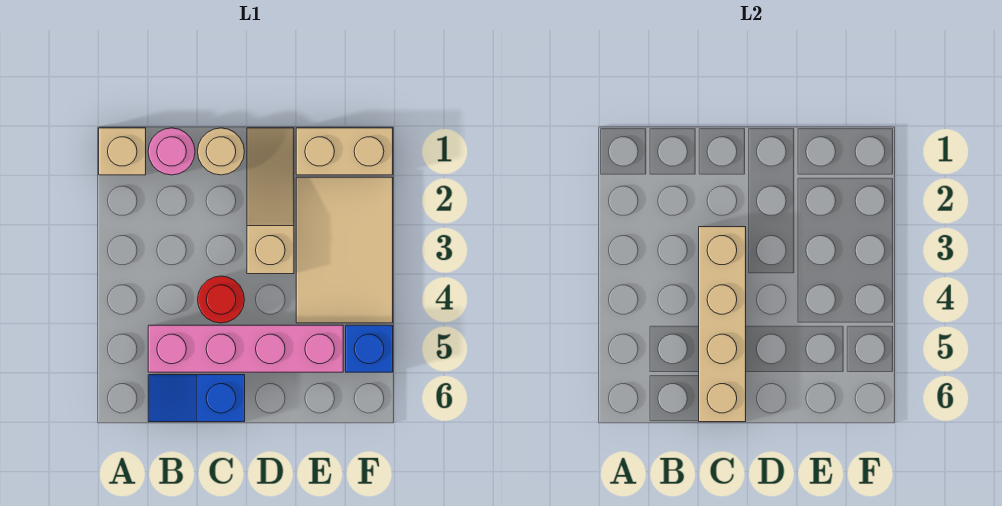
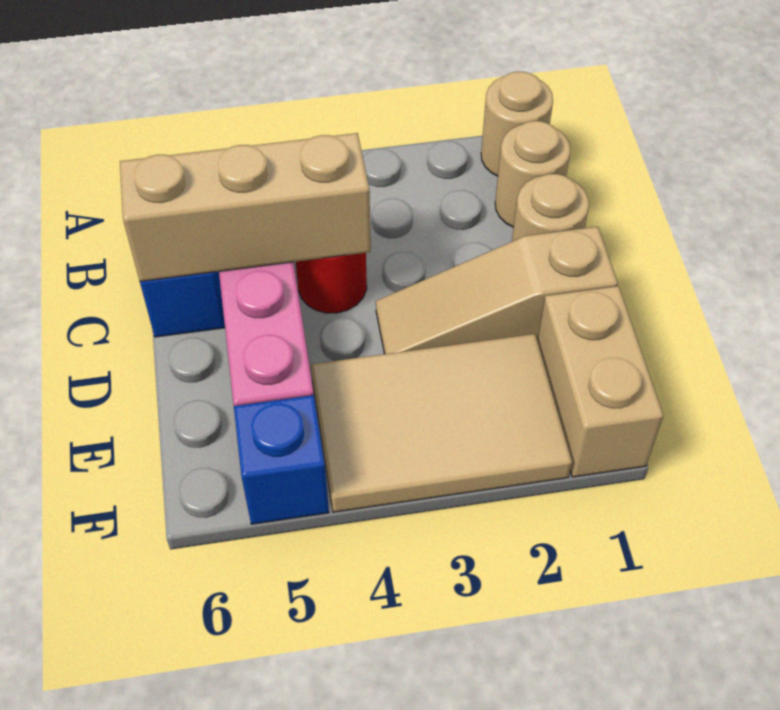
tan 1x1 brick [99,128,146,175] -> tan 1x1 round brick [481,72,553,176]
pink 1x1 round brick [148,128,195,175] -> tan 1x1 round brick [495,121,571,227]
tan 1x4 brick [699,227,746,422] -> tan 1x3 brick [120,133,371,281]
tan 1x3 slope [247,128,294,274] -> tan 1x3 slope turned to [376,227,618,354]

